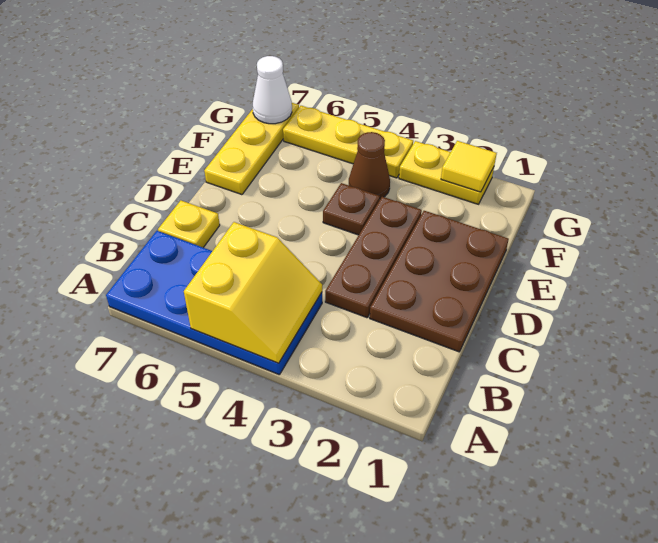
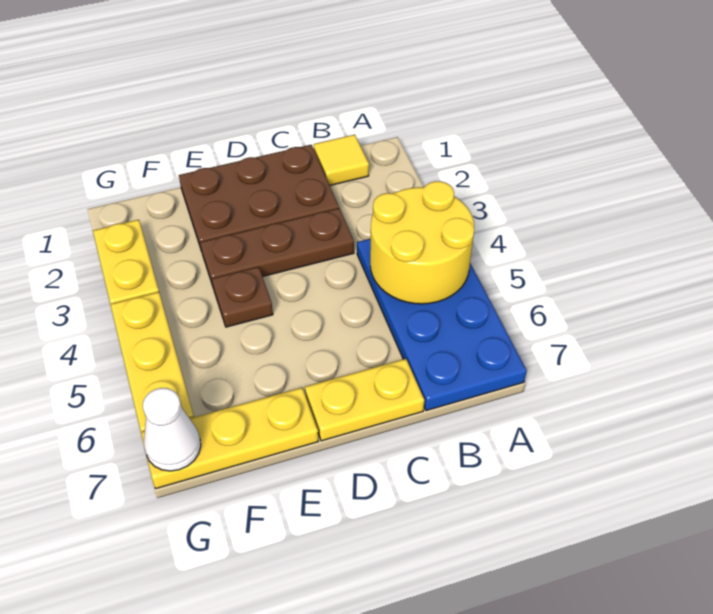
yellow 2x2 slope [184,222,322,363] -> yellow 2x2 round brick [370,181,474,304]
yellow 1x1 plate [158,200,220,248] -> yellow 1x2 plate [305,359,424,441]
brown 1x1 cone [349,132,390,199] -> none
yellow 1x1 tile [441,141,497,192] -> yellow 1x1 tile moved to [314,135,369,185]

